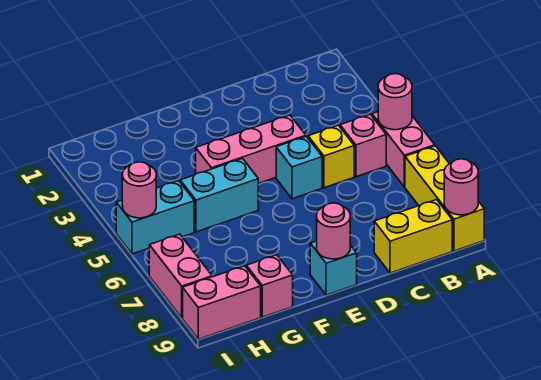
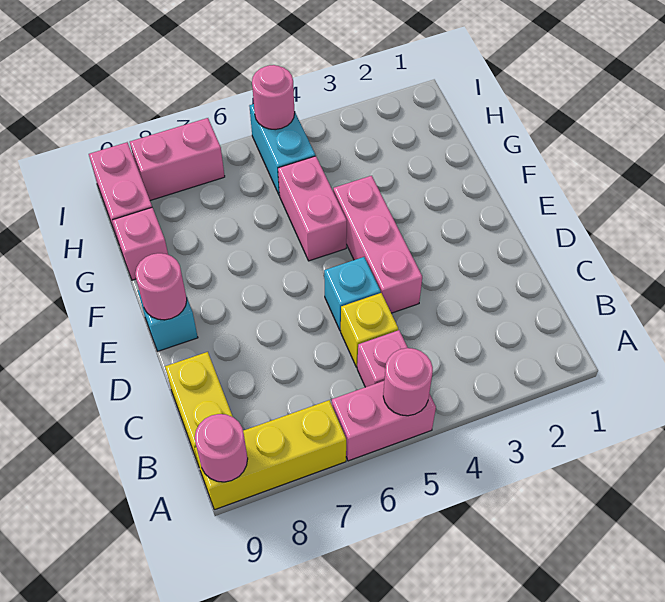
cyan 1x2 brick [180,159,258,232] -> pink 1x2 brick [278,156,347,261]

